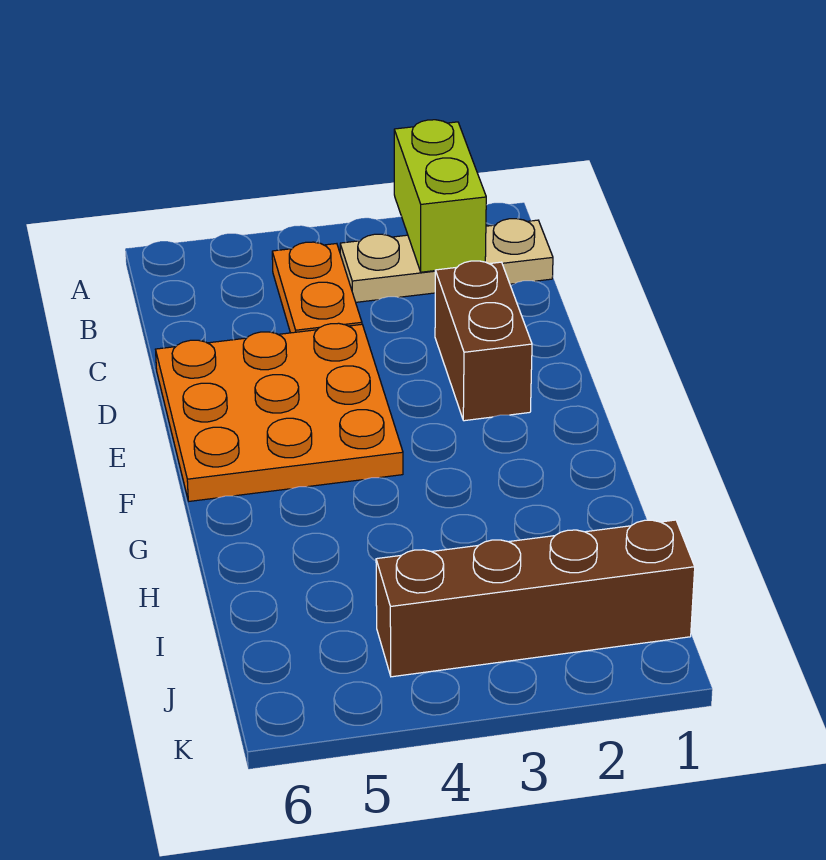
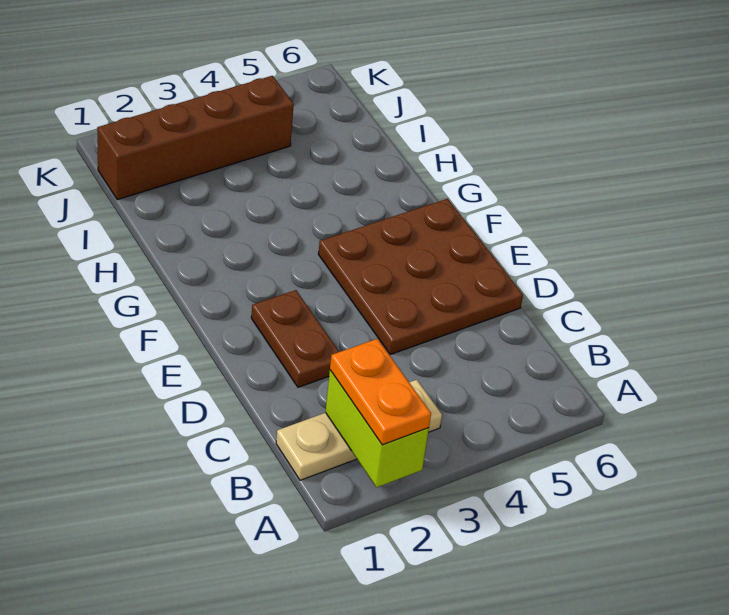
orange 1x2 plate [272,242,362,333] -> orange 1x2 plate moved to [330,339,431,445]
brown 1x2 brick [435,261,532,421] -> brown 1x2 plate [251,290,339,387]
orange 3x3 plate [155,323,403,501] -> brown 3x3 plate [318,199,523,354]

